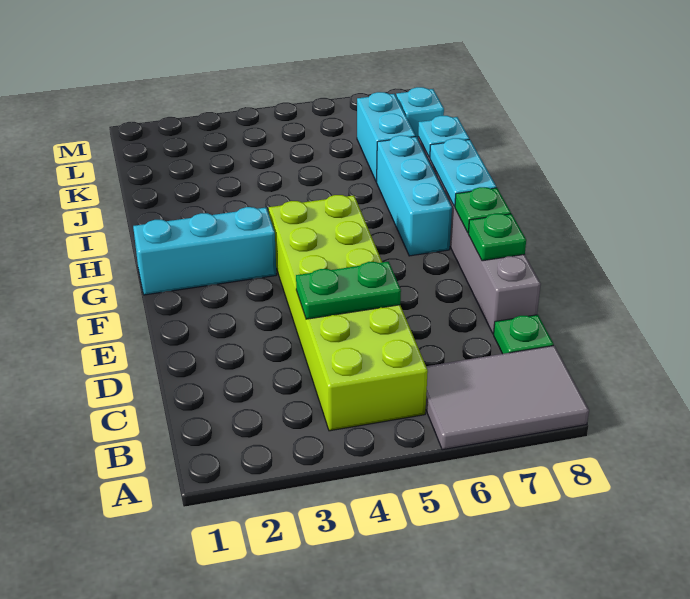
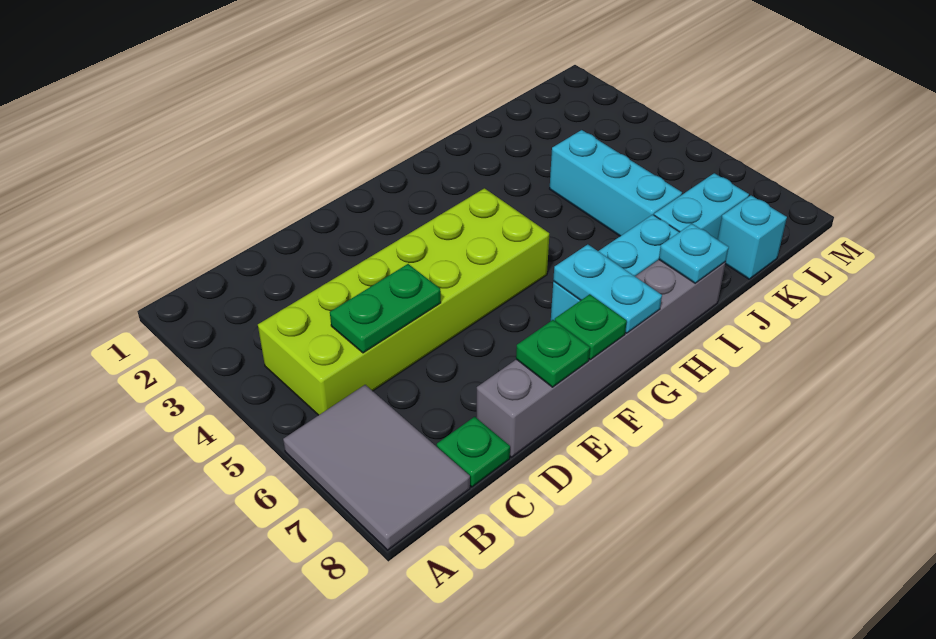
green 1x2 plate [296,262,401,319] -> green 1x2 plate turned to [330,264,441,353]
cyan 1x3 brick [133,207,276,295] -> cyan 1x3 brick moved to [550,130,682,236]
cyan 1x2 plate [430,138,496,207] -> cyan 1x2 plate turned to [553,244,662,333]

